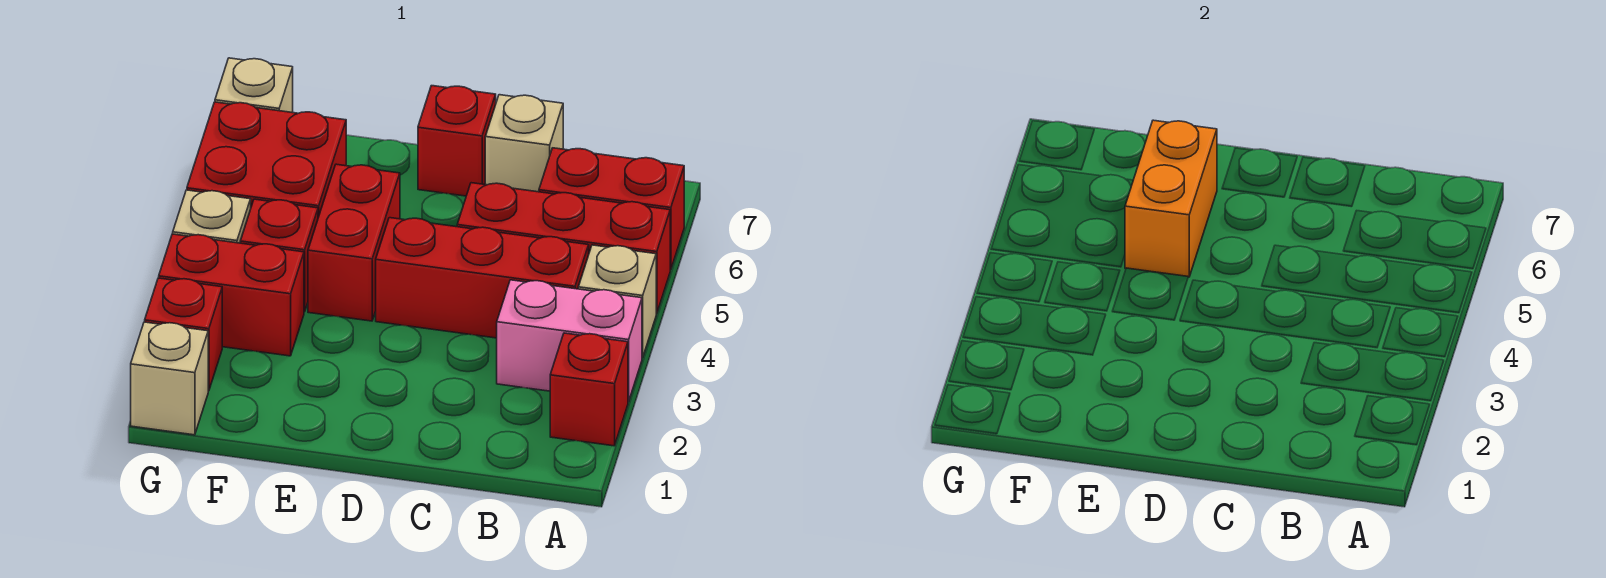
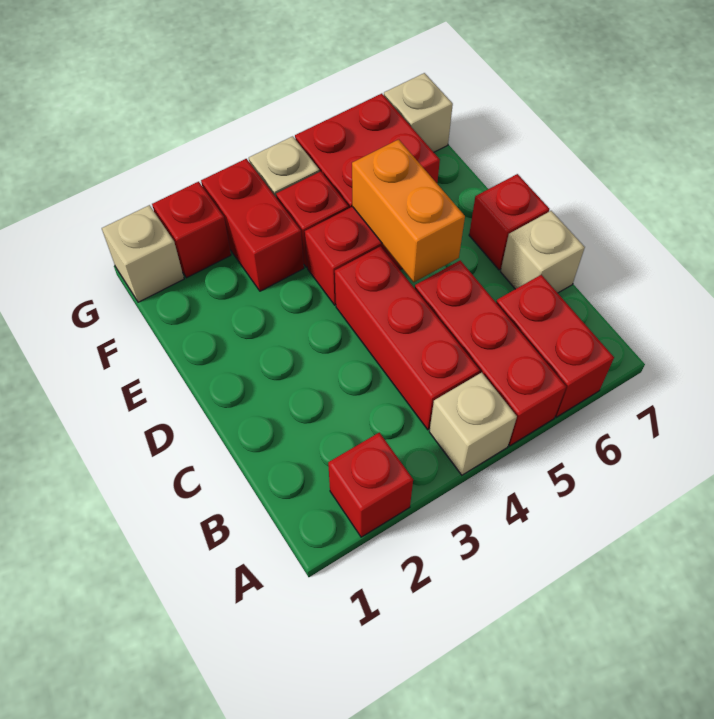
pink 1x2 brick [497,280,642,402] -> none
orange 1x2 brick [1125,120,1217,277] -> orange 1x2 brick turned to [352,140,465,282]

